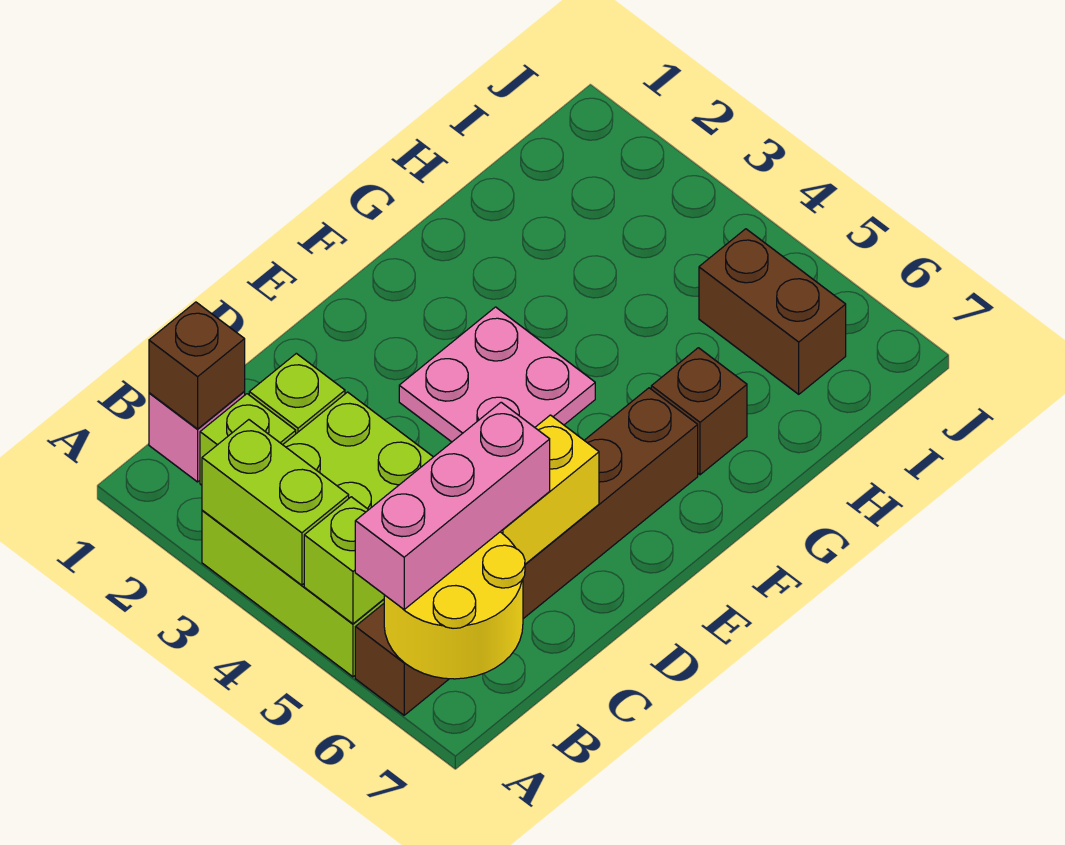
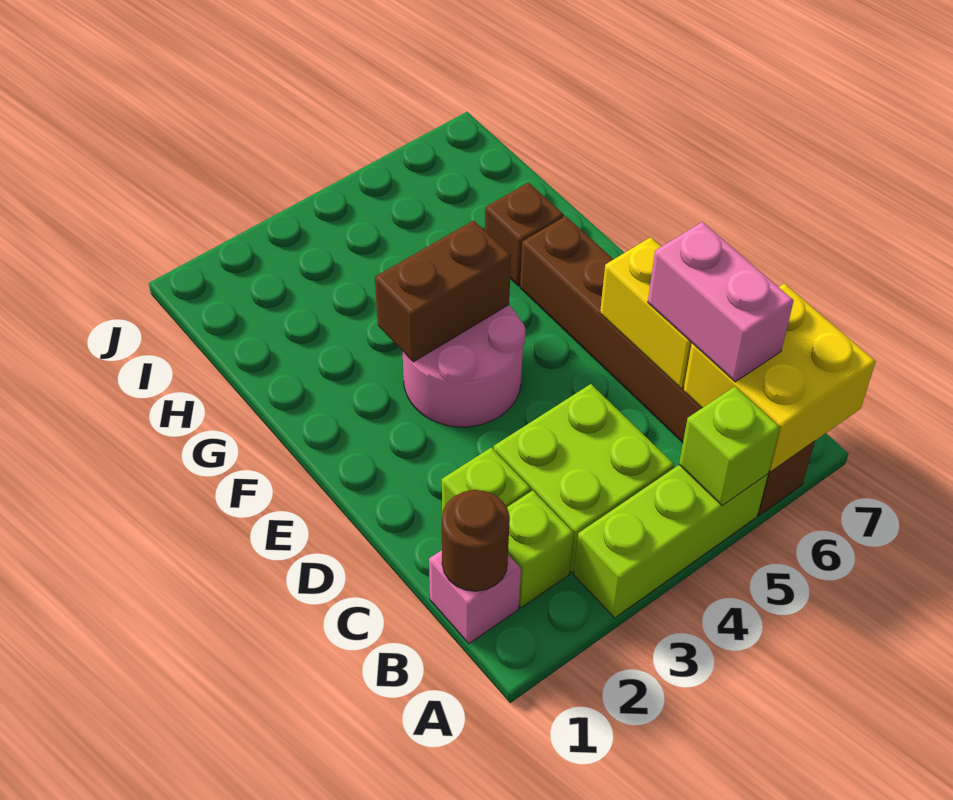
lime 1x2 brick [202,420,349,585] -> none
yellow 2x2 round brick [384,532,525,679] -> yellow 2x2 brick [683,284,876,472]
pink 1x3 brick [355,402,550,609] -> pink 1x2 brick [648,222,794,382]
brown 1x1 brick [149,302,245,429] -> brown 1x1 round brick [442,490,510,591]
pink 2x2 plate [399,307,595,442] -> pink 2x2 round brick [403,305,525,427]
brown 1x2 brick [699,229,846,394] -> brown 1x2 brick moved to [375,220,511,362]

